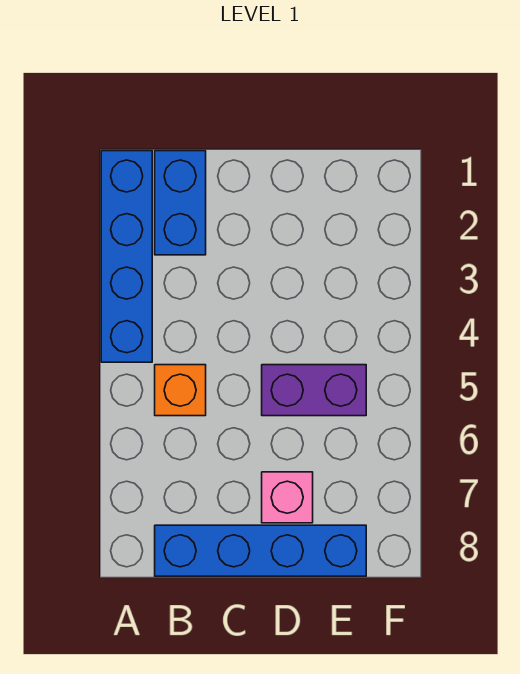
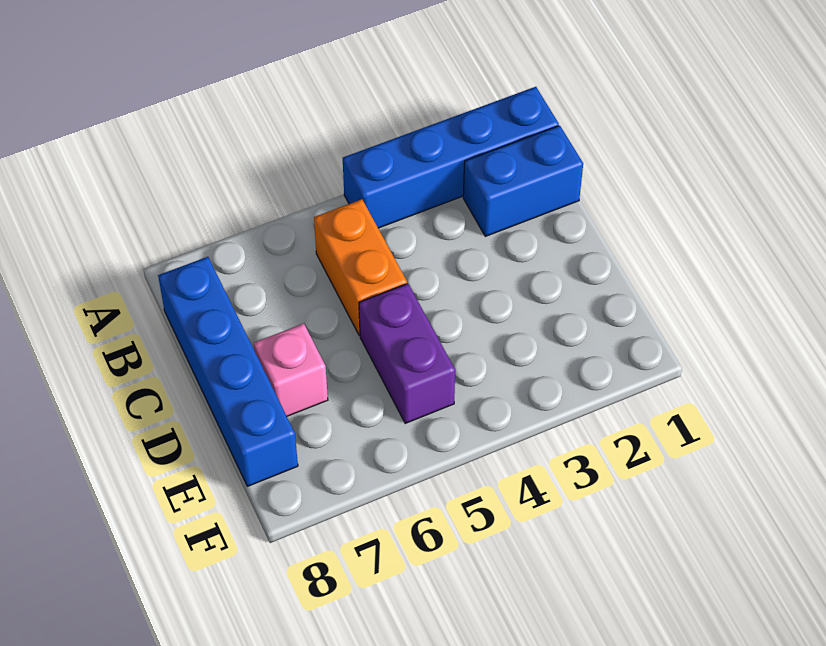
orange 1x1 brick [155,365,206,416] -> orange 1x2 brick [314,199,407,336]

